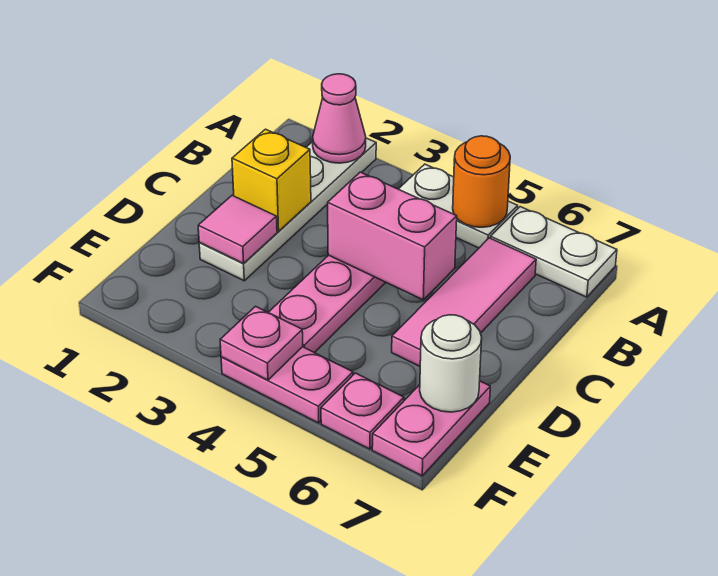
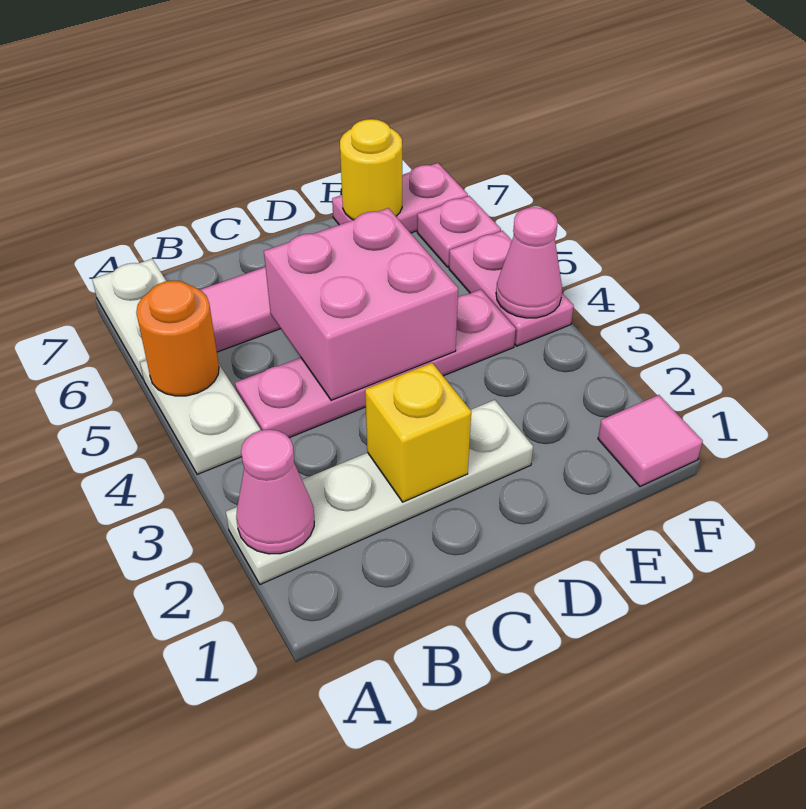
pink 1x2 brick [328,172,457,300] -> pink 2x2 brick [264,208,458,400]
pink 1x1 tile [198,195,277,263] -> pink 1x1 tile moved to [598,395,703,487]
white 1x1 round brick [420,315,482,412] -> yellow 1x1 round brick [340,119,402,220]
pink 1x1 plate [220,306,303,380] -> pink 1x1 cone [496,207,562,318]

